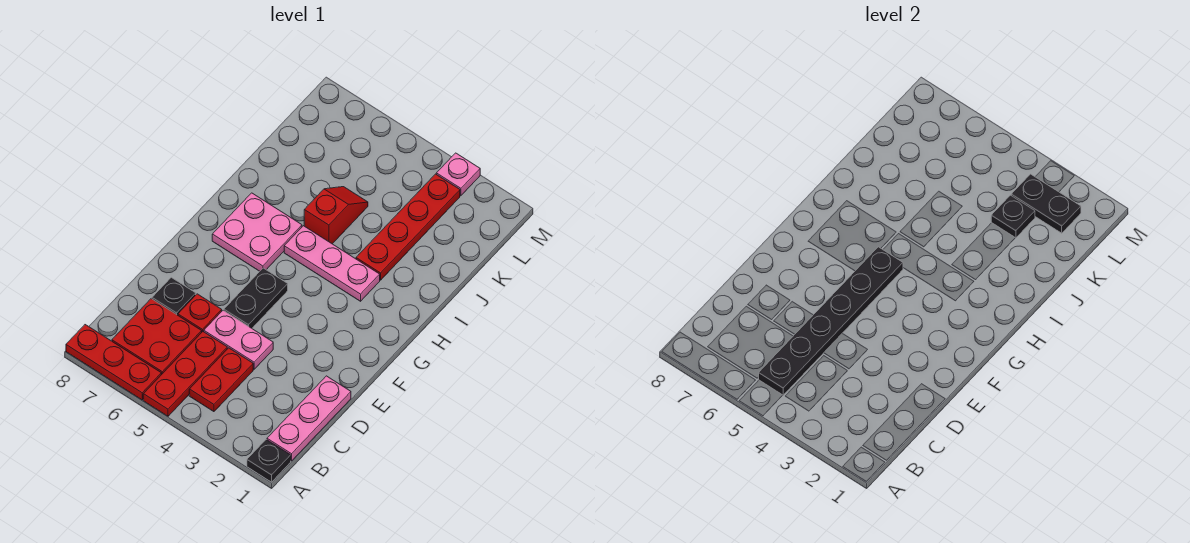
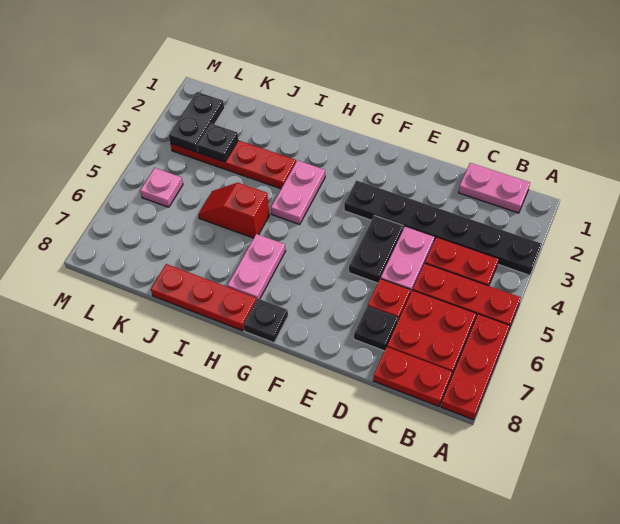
black 1x1 plate [247,440,291,482] -> black 1x1 plate moved to [243,299,288,343]
pink 1x3 plate [267,376,351,461] -> pink 1x2 plate [459,163,530,213]
black 1x6 plate [759,247,903,395] -> black 1x6 plate moved to [344,180,542,275]
none -> red 1x2 plate [373,347,452,406]
black 1x2 plate [224,268,288,328] -> black 1x2 plate turned to [349,215,403,283]
pink 2x2 plate [212,193,302,271] -> pink 1x2 plate [227,234,285,300]
pink 1x3 plate [284,226,380,301] -> pink 1x2 plate [271,160,325,224]
none -> red 1x3 plate [151,264,256,331]
pink 1x1 plate [436,153,480,196] -> pink 1x1 plate moved to [140,168,183,207]

